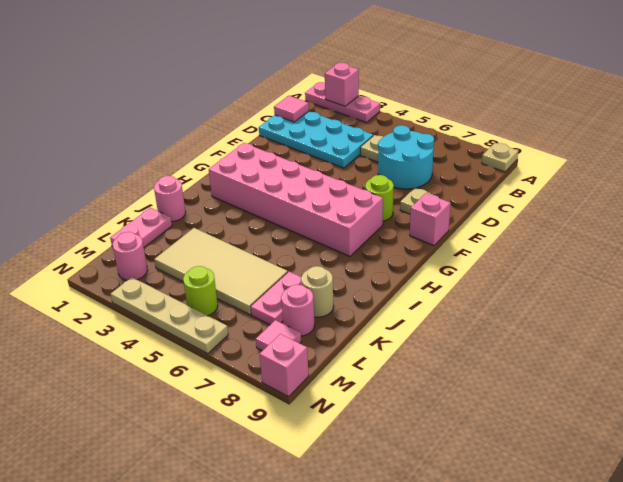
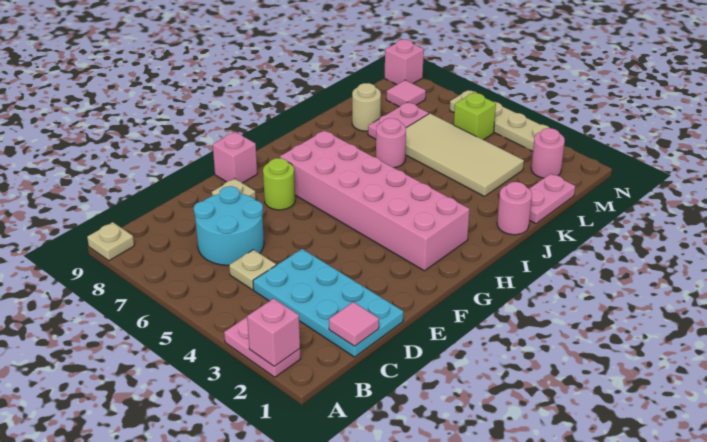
pink 1x3 plate [305,82,380,123] -> pink 1x2 plate [224,317,300,377]
pink 1x1 round brick [281,284,315,336] -> pink 1x1 round brick moved to [376,118,406,168]
lime 1x1 round brick [183,266,218,316] -> lime 1x1 brick [454,92,496,140]

